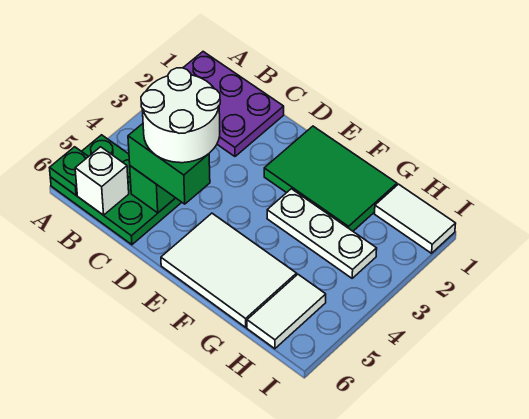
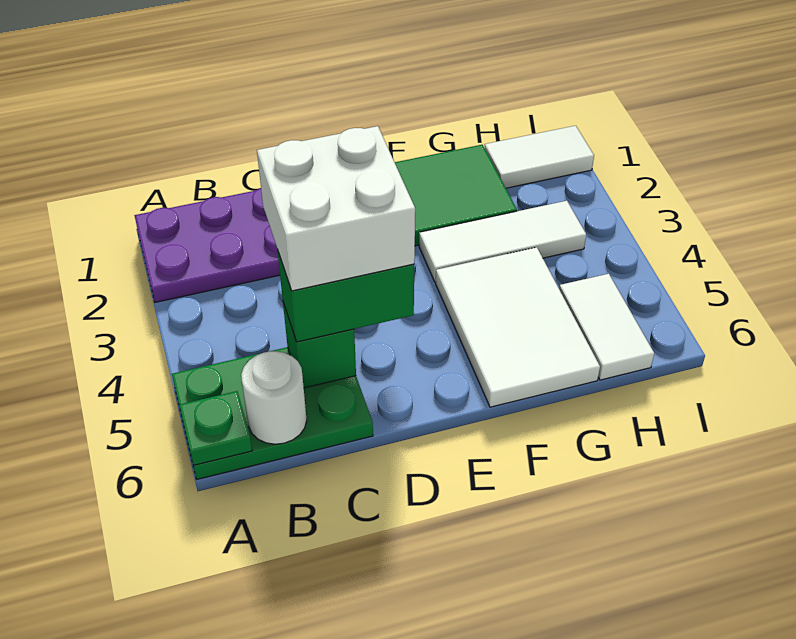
white 1x1 brick [75,147,129,215] -> white 1x1 round brick [241,351,307,444]
white 2x2 round brick [141,68,220,163] -> white 2x2 brick [257,126,415,291]
white 2x3 tile [161,213,297,327] -> white 2x3 tile turned to [436,247,600,407]
white 1x3 plate [267,189,377,278] -> white 1x3 tile [419,201,586,282]

